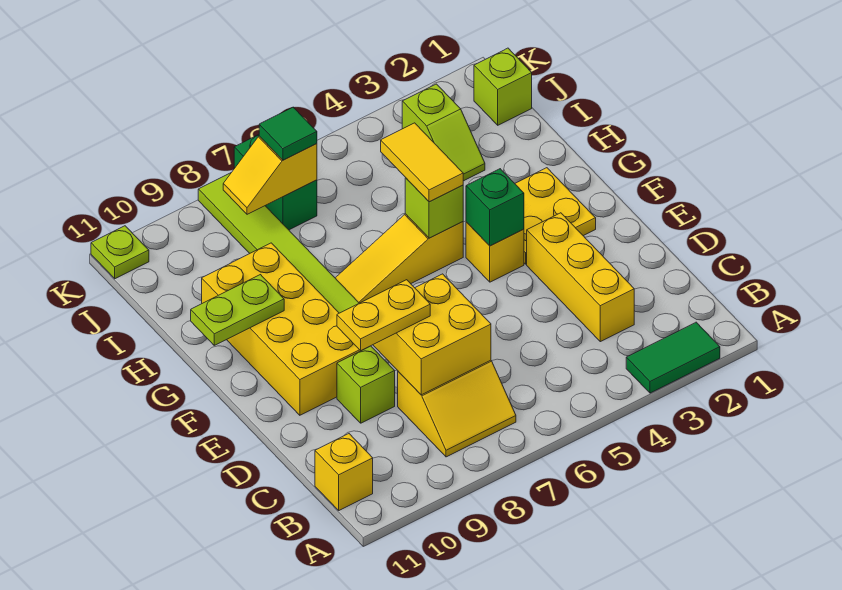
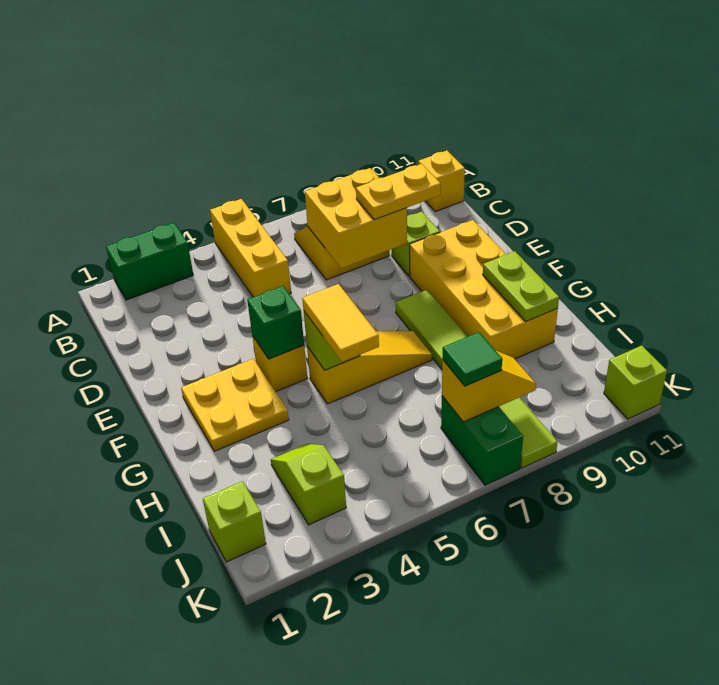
green 1x2 tile [626,322,720,393] -> green 1x2 brick [106,223,193,300]
yellow 1x3 brick [527,213,634,342] -> yellow 1x3 brick moved to [210,199,291,297]
lime 1x2 plate [191,275,284,345] -> lime 1x2 plate turned to [483,251,559,321]
lime 1x1 plate [91,226,149,279] -> lime 1x1 brick [604,346,667,419]

